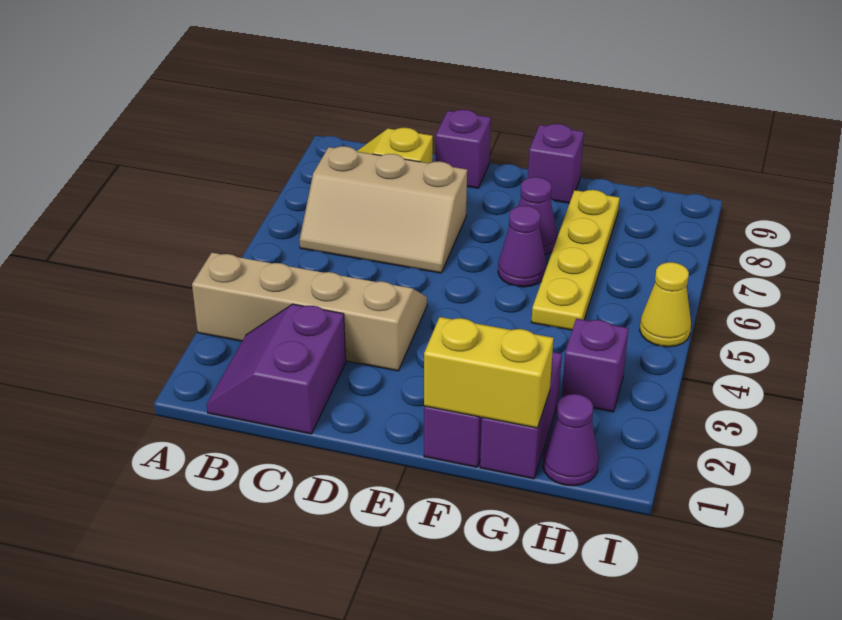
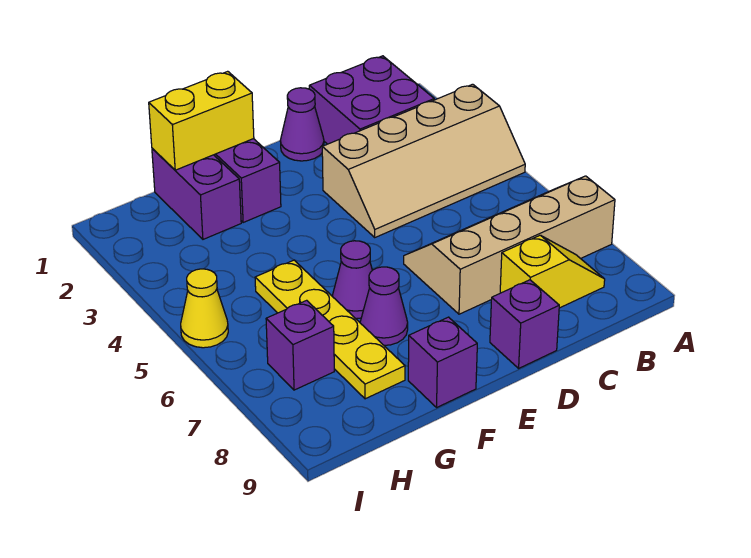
purple 2x2 slope [207,304,346,434] -> purple 2x2 brick [309,56,434,144]
tan 2x3 slope [300,146,467,273] -> tan 2x4 slope [404,176,615,314]
purple 1x1 cone [543,394,599,486] -> purple 1x1 cone moved to [280,88,324,161]
purple 1x1 brick [562,319,629,412] -> purple 1x1 brick moved to [266,300,334,390]

